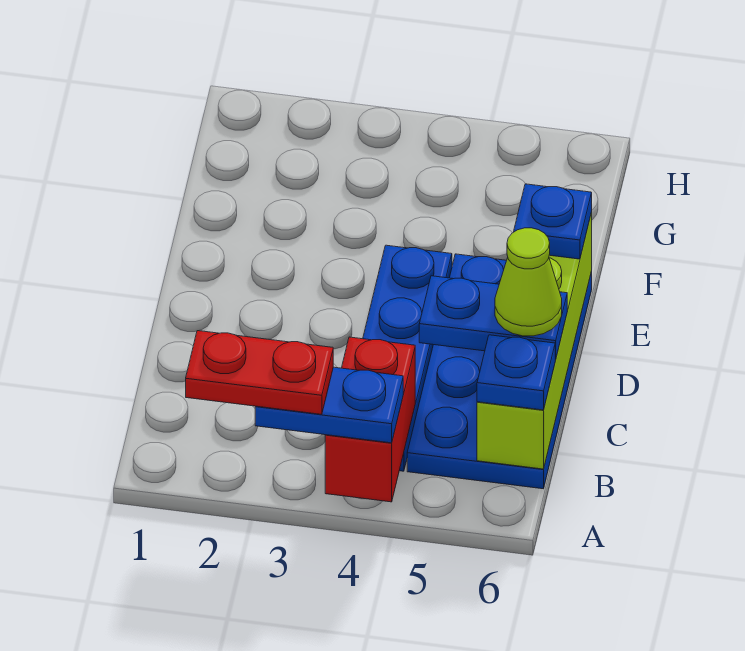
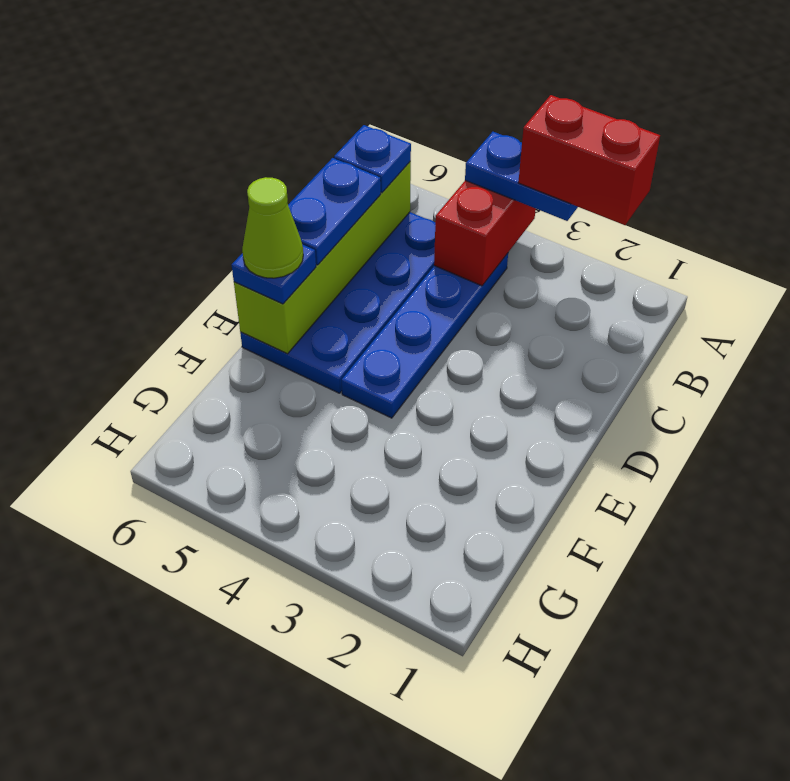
red 1x2 plate [186,331,333,414] -> red 1x2 brick [518,95,660,225]
blue 1x2 plate [419,276,567,359] -> blue 1x2 plate turned to [288,158,381,265]
lime 1x1 cone [495,228,562,336] -> lime 1x1 cone moved to [242,177,303,278]

